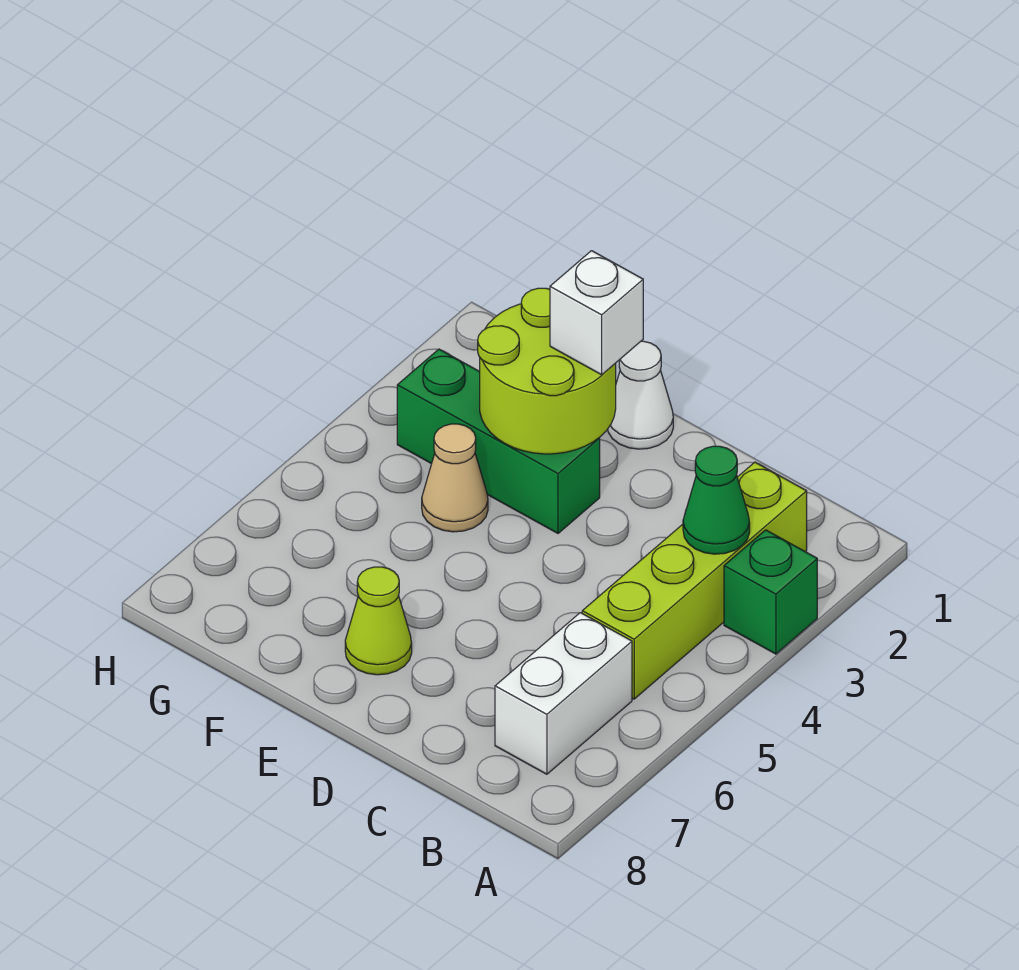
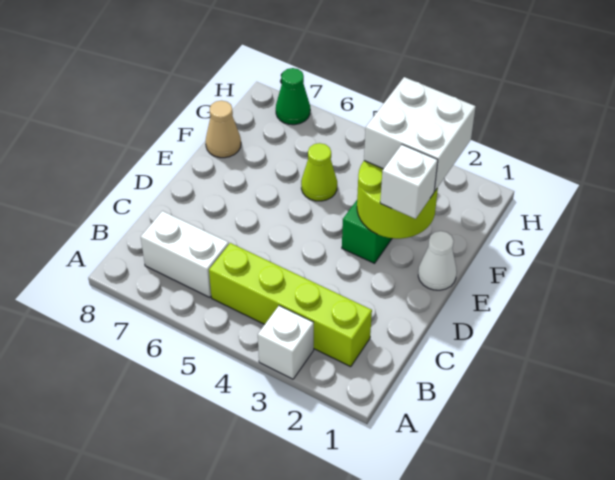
green 1x1 brick [724,530,817,654] -> white 1x1 brick [258,306,314,379]
green 1x1 cone [683,446,750,554] -> green 1x1 cone moved to [276,68,310,125]
lime 1x1 cone [345,567,412,675] -> lime 1x1 cone moved to [301,143,337,201]
none -> white 2x2 brick [364,77,476,191]
tan 1x1 cone [422,424,488,532] -> tan 1x1 cone moved to [206,101,241,158]

